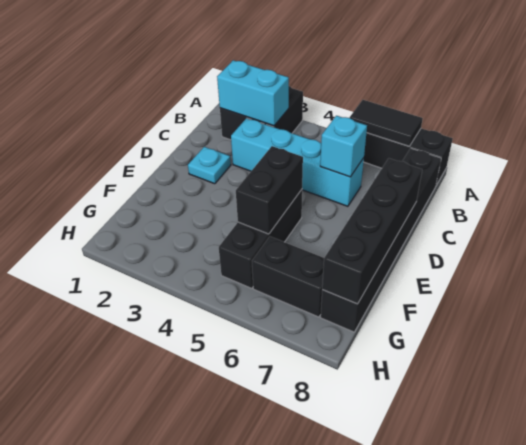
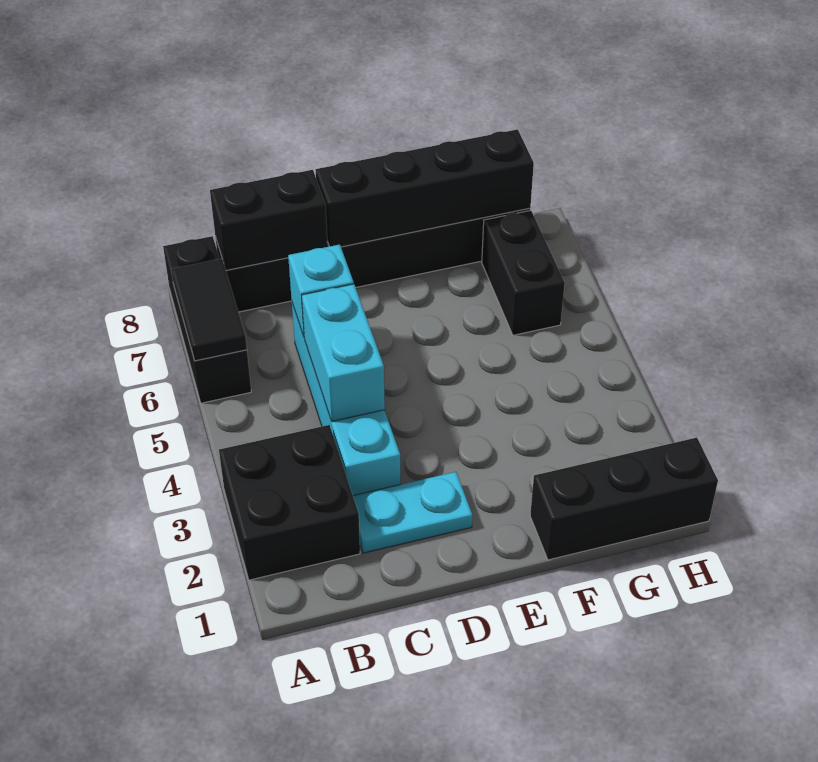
cyan 1x2 brick [217,60,289,126] -> cyan 1x2 brick moved to [302,284,385,421]
cyan 1x1 plate [188,147,231,184] -> cyan 1x2 plate [353,472,472,553]
black 1x3 brick [219,190,302,288] -> black 1x3 brick moved to [530,438,718,560]
black 1x2 brick [236,146,303,234] -> black 1x2 brick moved to [210,170,328,270]

